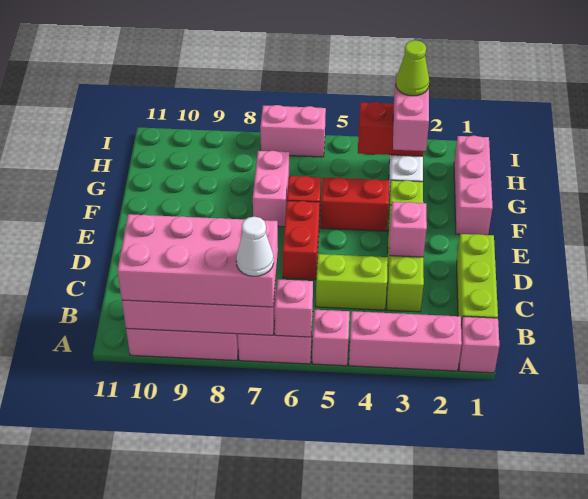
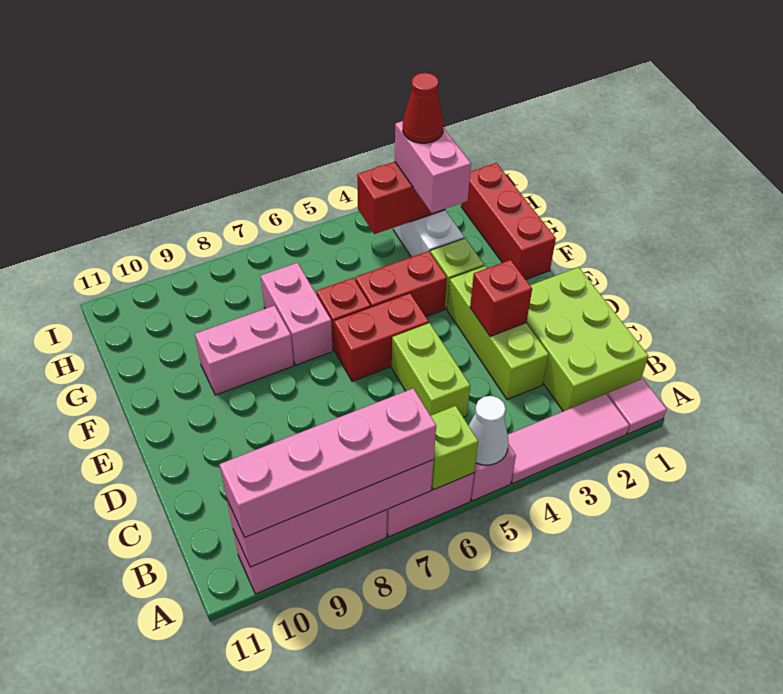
pink 1x1 brick [459,316,499,373] -> pink 1x1 tile [607,379,667,434]
pink 1x3 brick [349,311,462,371] -> pink 1x3 tile [508,394,629,483]
pink 1x1 brick [275,279,313,337] -> lime 1x1 brick [431,406,478,490]
pink 2x4 brick [117,214,278,307] -> pink 1x4 brick [219,388,436,537]
white 1x1 cone [236,217,274,276] -> white 1x1 cone moved to [469,396,509,465]
lime 1x3 brick [457,234,498,324] -> lime 2x3 brick [526,267,648,411]
lime 1x2 brick [316,254,388,310] -> lime 1x2 brick turned to [392,323,470,417]
pink 1x1 brick [389,202,427,257] -> red 1x1 brick [470,260,532,336]
red 1x2 brick [282,201,320,280] -> red 1x2 brick turned to [334,293,429,381]
pink 1x3 brick [454,136,493,235] -> red 1x3 brick [461,163,556,279]
lime 1x1 cone [396,40,429,96] -> red 1x1 cone [403,73,444,143]
pink 1x2 brick [260,105,326,157] -> pink 1x2 brick moved to [195,306,294,395]

